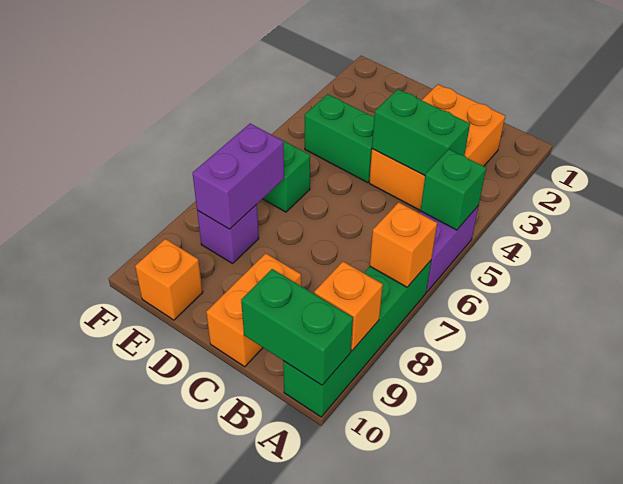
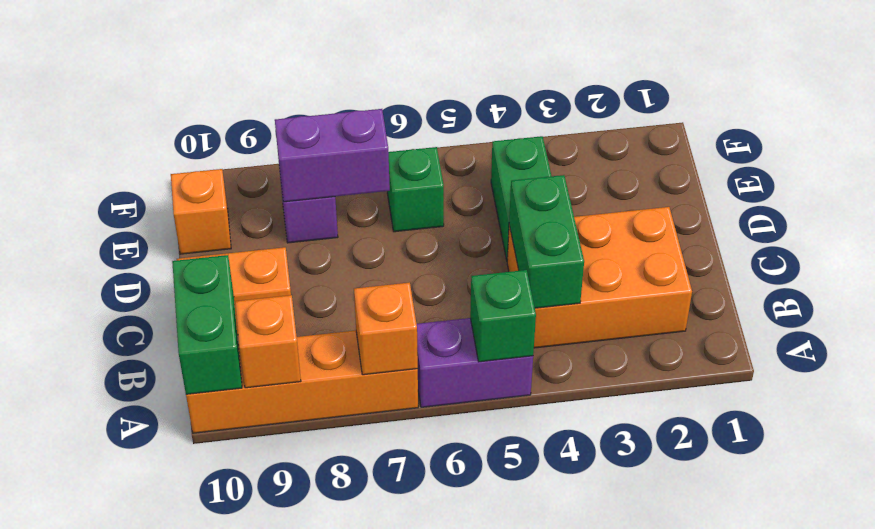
green 1x4 brick [283,261,431,417] -> orange 1x4 brick [186,330,418,433]

